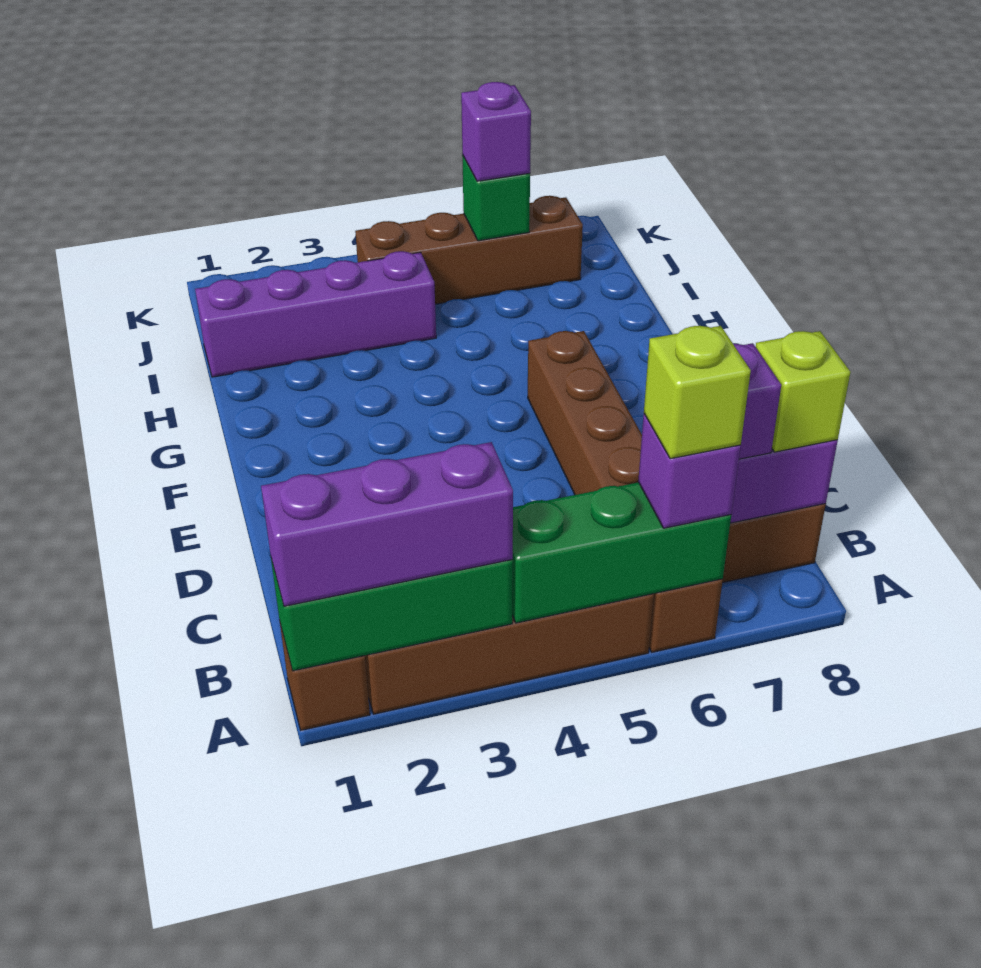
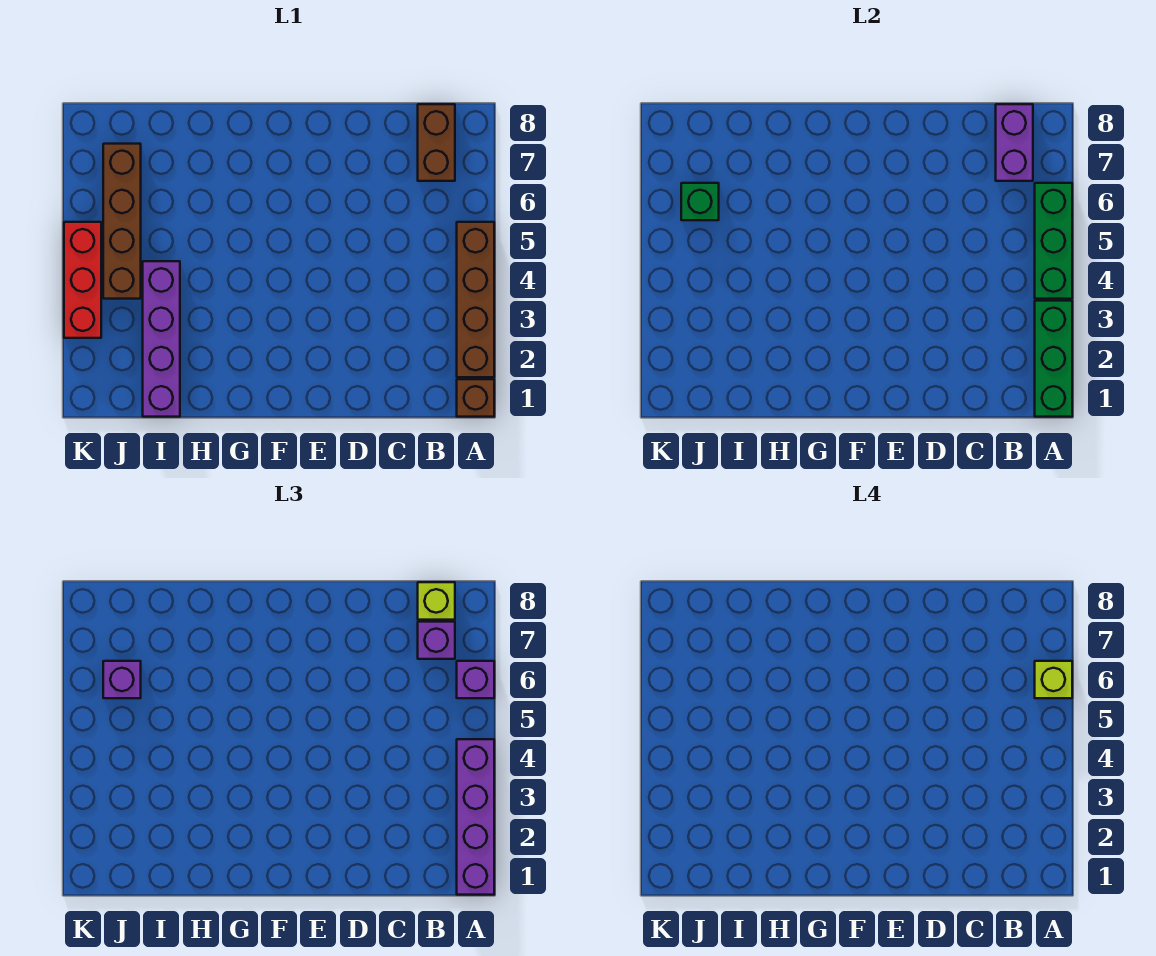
purple 1x3 brick [261,442,513,606] -> purple 1x4 brick [457,739,494,895]
brown 1x6 brick [528,331,723,652] -> none
none -> red 1x3 brick [64,222,101,338]

